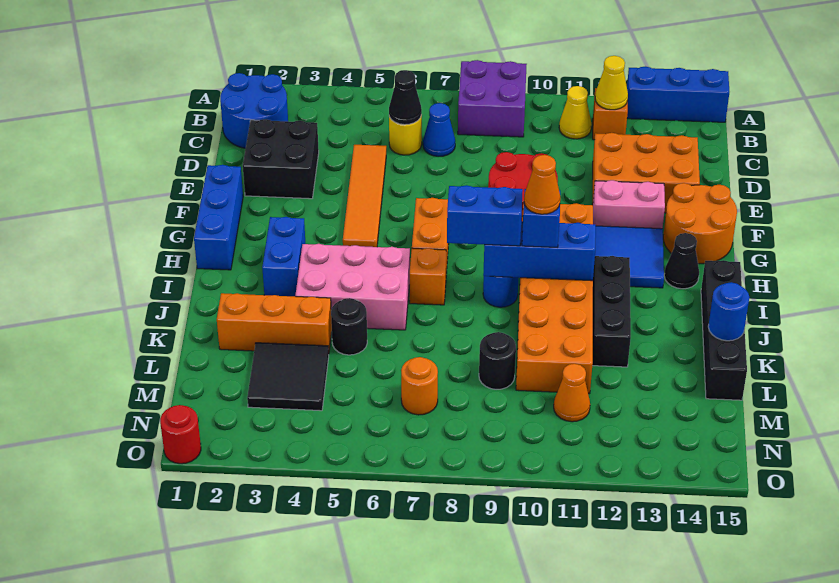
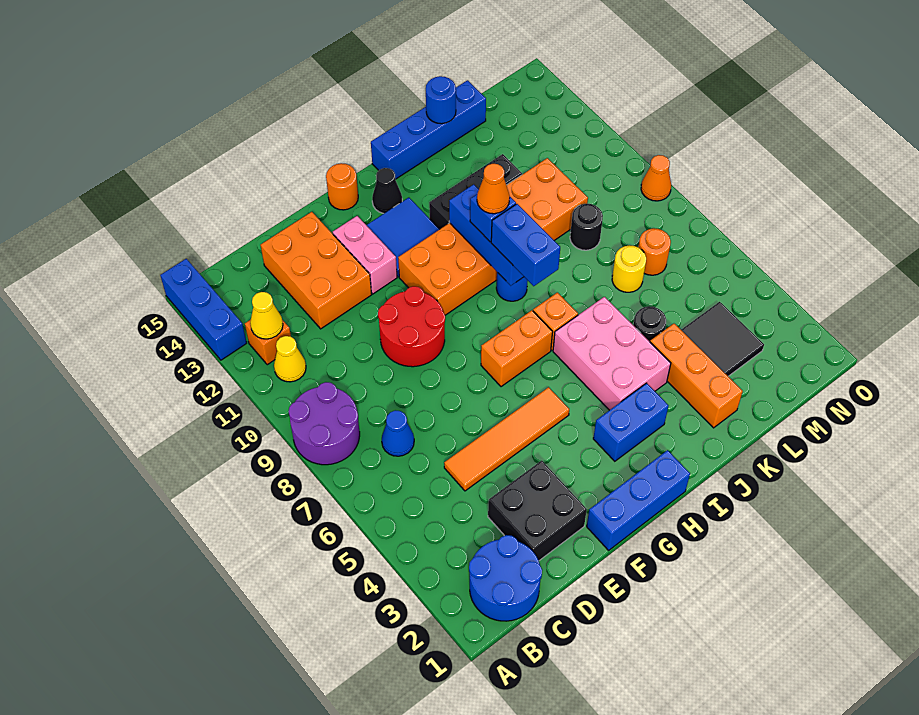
purple 2x2 brick [458,60,527,137] -> purple 2x2 round brick [288,382,360,465]
yellow 1x1 round brick [389,115,422,155] -> yellow 1x1 round brick moved to [612,245,646,292]
black 1x1 cone [389,70,422,125] -> none
orange 2x2 round brick [663,183,737,264] -> orange 1x1 round brick [326,163,358,210]
black 1x4 brick [701,260,747,400] -> blue 1x4 brick [371,80,486,179]
orange 1x1 cone [554,364,590,422] -> orange 1x1 cone moved to [641,155,671,201]
red 1x1 round brick [160,405,201,464] -> none

